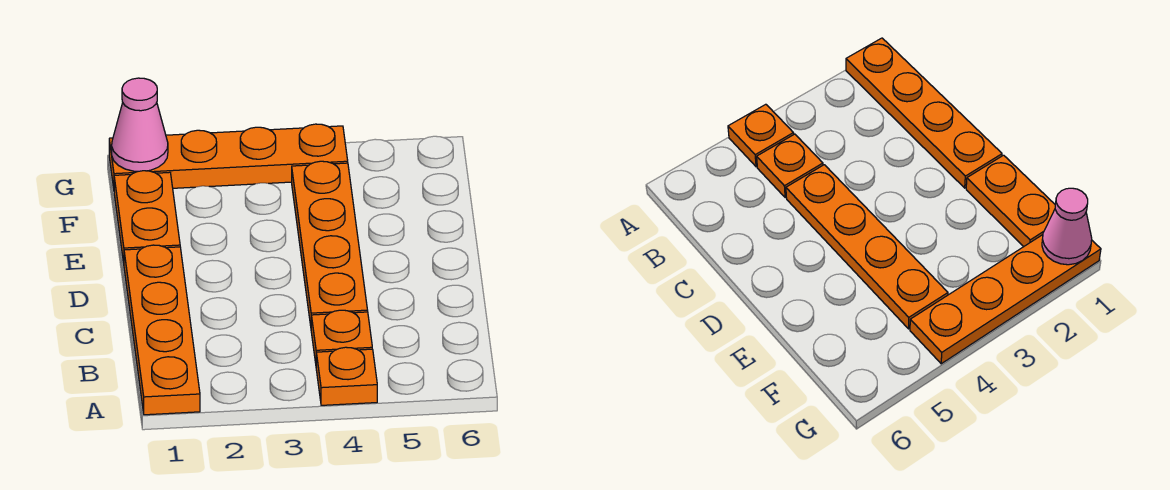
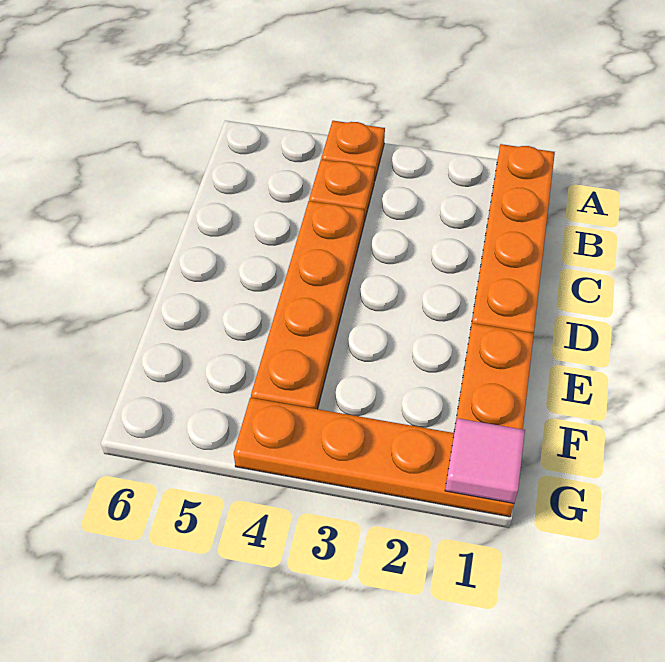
pink 1x1 cone [112,78,168,171] -> pink 1x1 tile [445,418,525,503]

